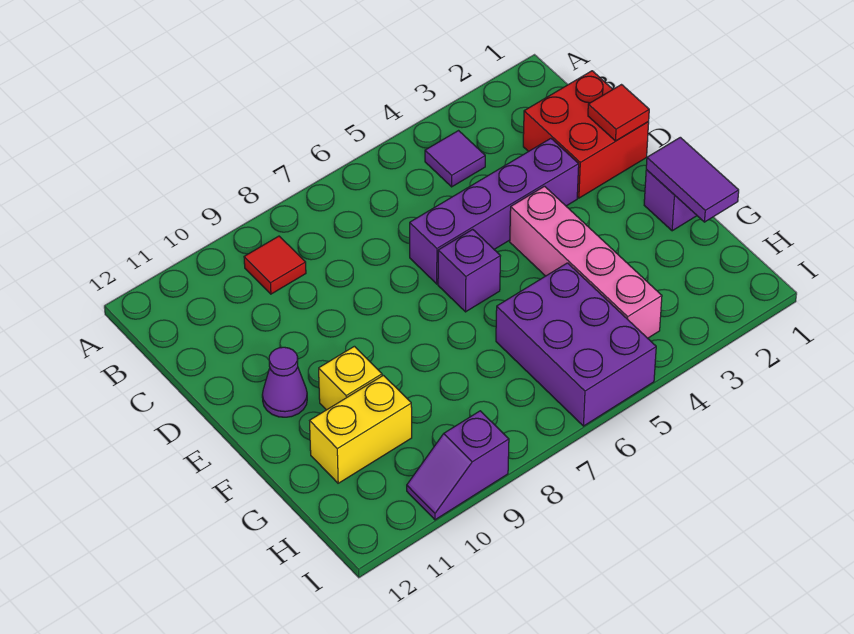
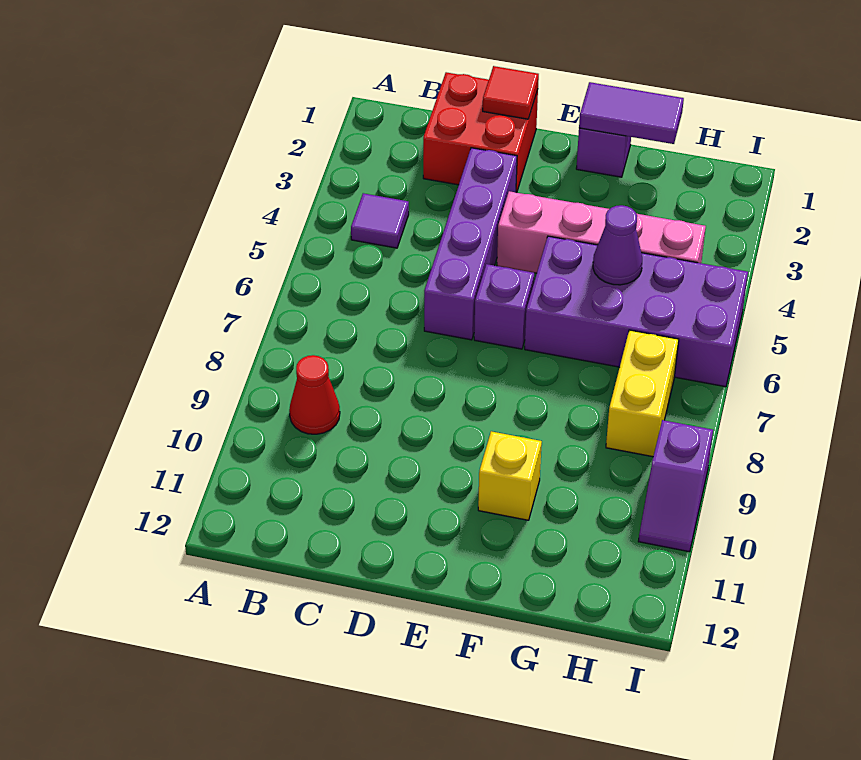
red 1x1 tile [244,236,306,294] -> red 1x1 cone [289,355,340,434]
purple 1x1 cone [262,347,307,417] -> purple 1x1 cone moved to [593,205,642,285]
purple 2x3 brick [496,263,656,426] -> purple 2x4 brick [525,236,748,387]
yellow 1x2 brick [310,375,412,483] -> yellow 1x2 brick moved to [606,330,679,457]

